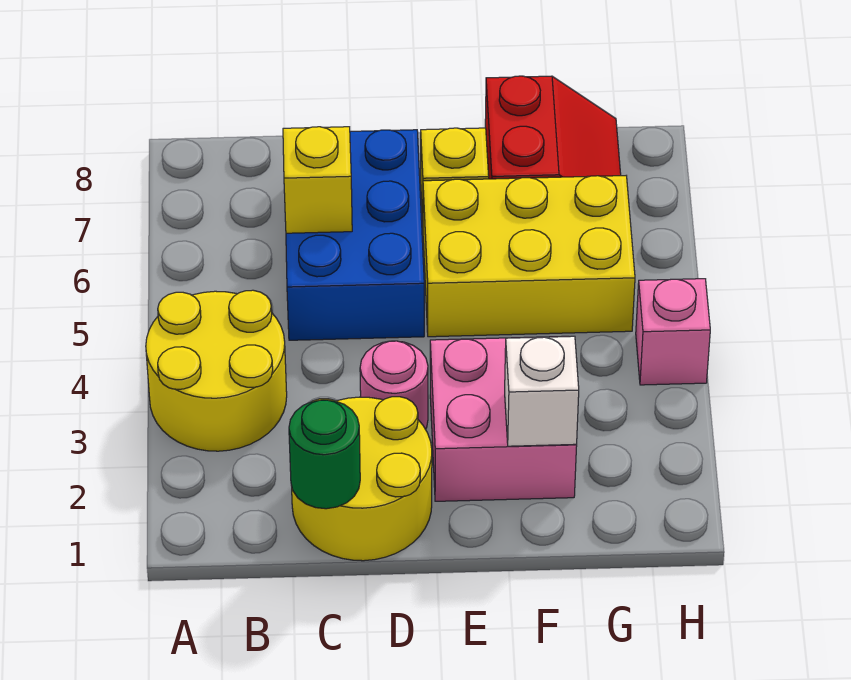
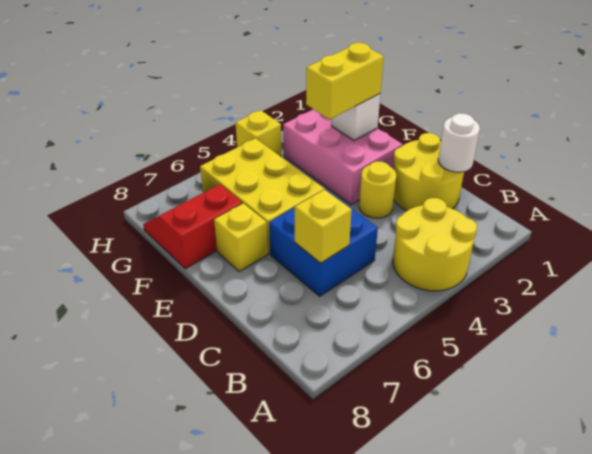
green 1x1 round brick [289,400,360,509] -> white 1x1 round brick [438,113,480,172]
blue 2x3 brick [286,130,424,340] -> blue 2x2 brick [269,190,378,296]
pink 1x1 round brick [360,341,428,429] -> yellow 1x1 round brick [359,162,396,218]
pink 2x2 brick [430,336,577,501] -> pink 2x3 brick [283,109,402,205]
none -> yellow 1x2 brick [306,43,384,119]
pink 1x1 brick [636,279,710,385] -> yellow 1x1 brick [236,110,281,157]

